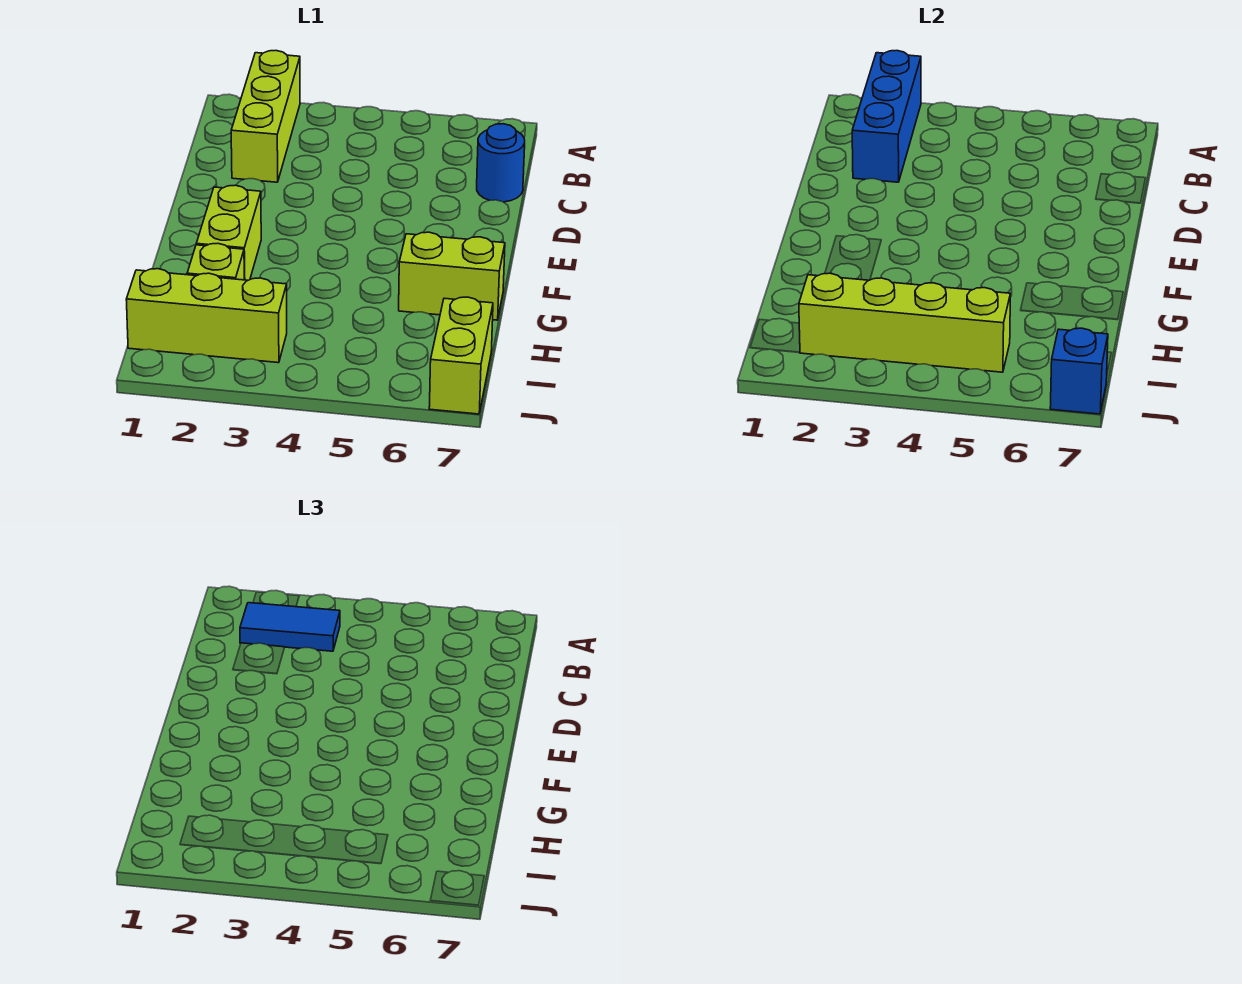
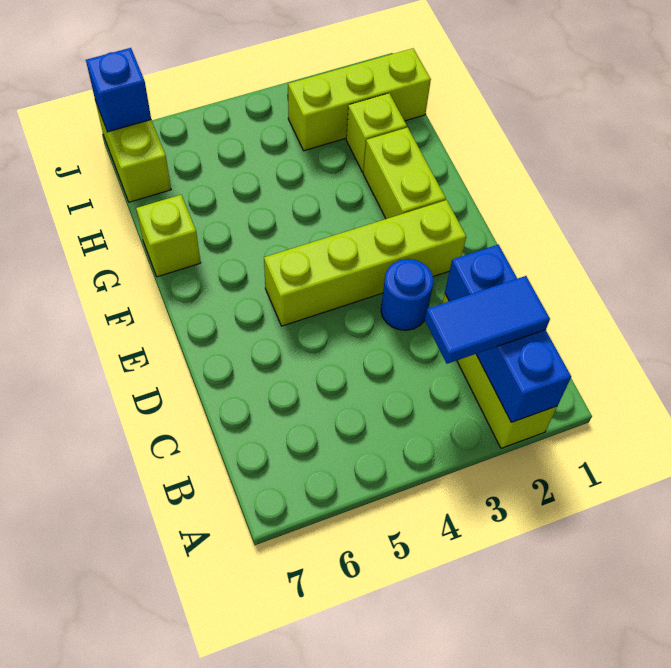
blue 1x1 round brick [477,124,525,202] -> blue 1x1 round brick moved to [381,259,433,330]
lime 1x2 brick [399,232,505,320] -> lime 1x1 brick [136,195,201,277]
lime 1x4 brick [799,273,1010,372] -> lime 1x4 brick moved to [264,200,466,326]

